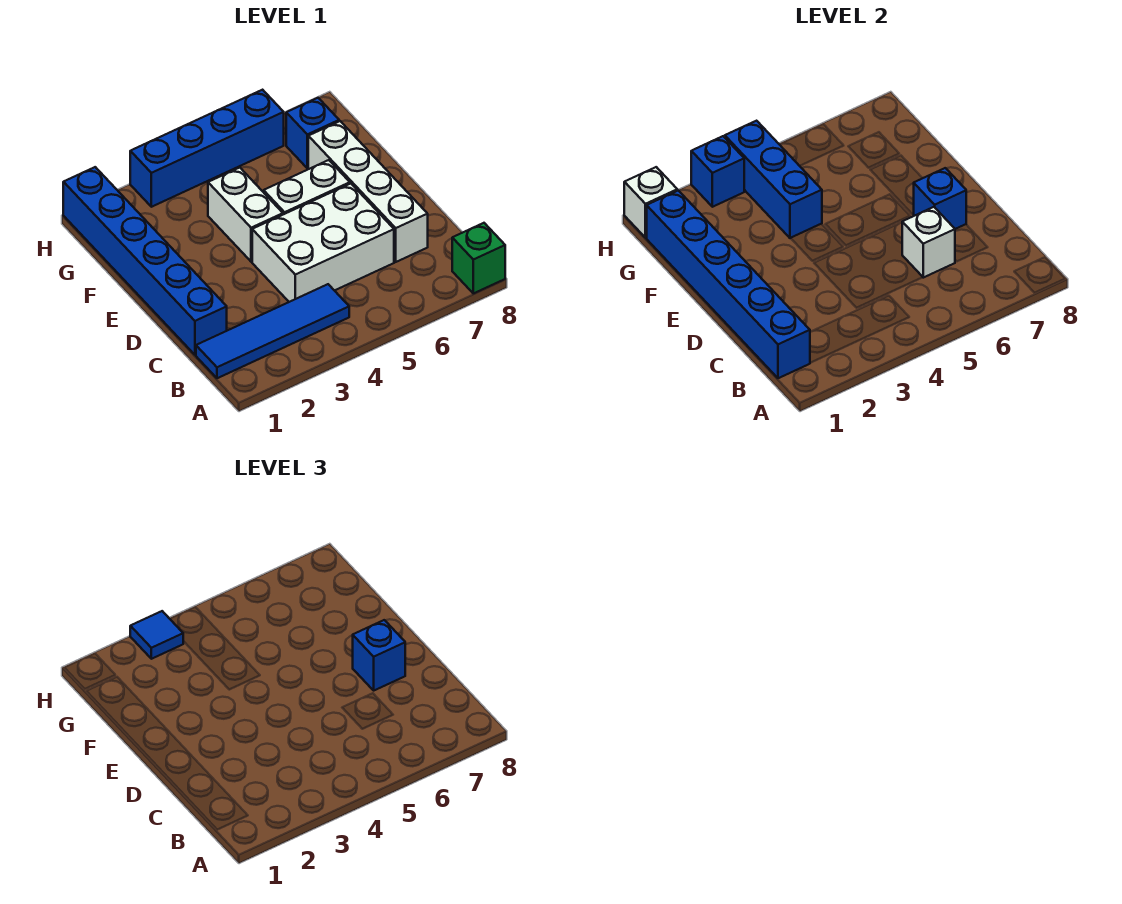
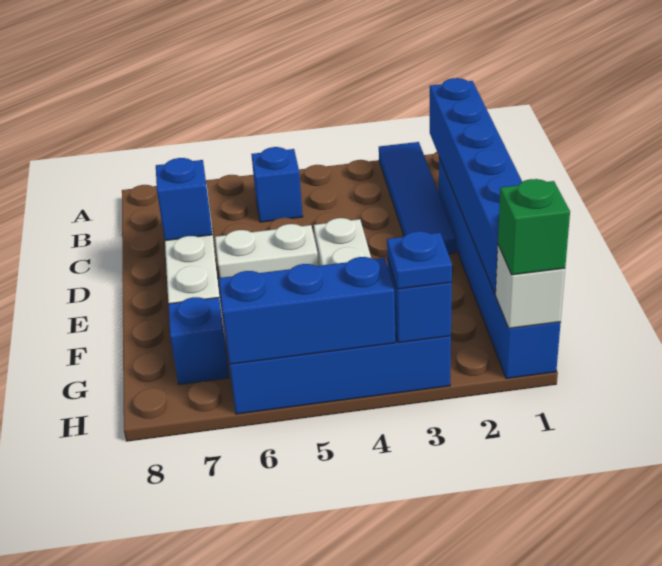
green 1x1 brick [452,223,505,293] -> green 1x1 brick moved to [498,179,570,275]
blue 1x4 tile [196,284,349,378] -> blue 1x4 tile turned to [379,142,456,254]
white 2x3 brick [252,184,394,302] -> none
white 1x1 brick [902,207,955,278] -> none
blue 1x1 brick [353,620,405,690] -> blue 1x1 brick moved to [251,147,303,222]
blue 1x3 brick [725,121,822,238] -> blue 1x3 brick turned to [219,257,396,364]
blue 1x1 tile [130,611,183,659] -> blue 1x1 plate [387,231,452,289]

